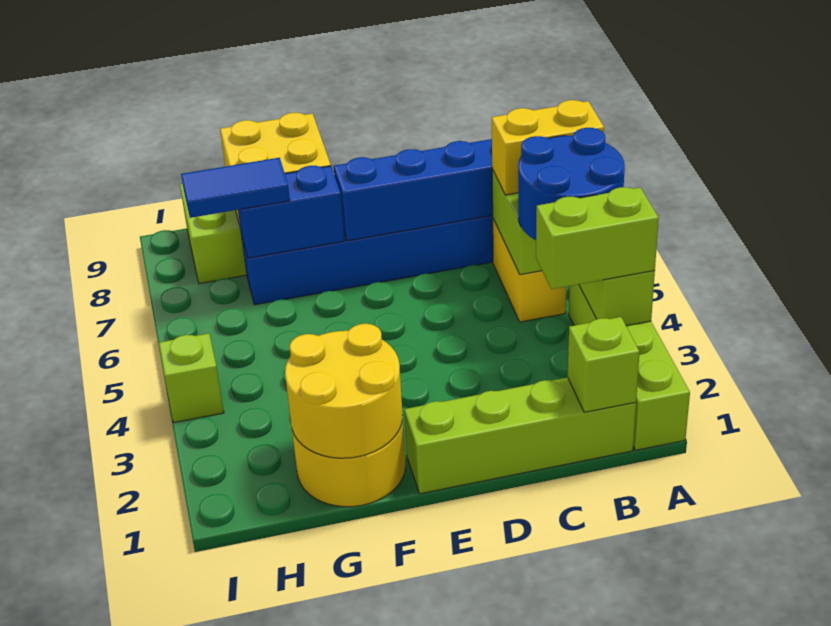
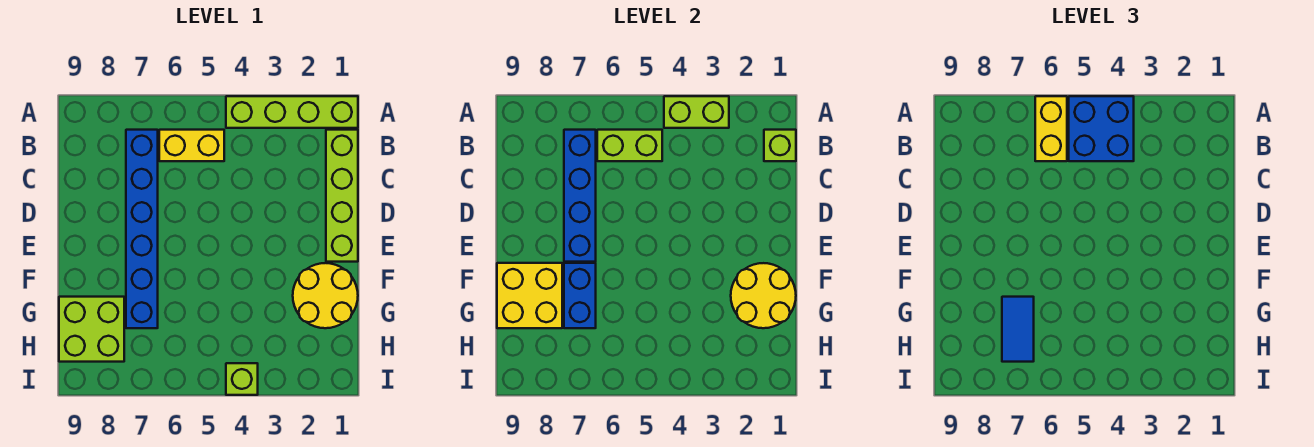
lime 1x2 brick [536,187,659,289] -> none
blue 2x2 round brick [518,128,625,240] -> blue 2x2 brick [1069,96,1134,161]

